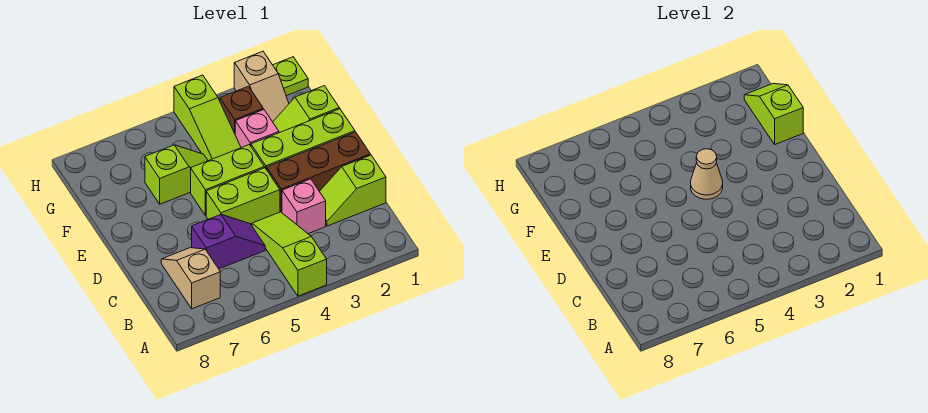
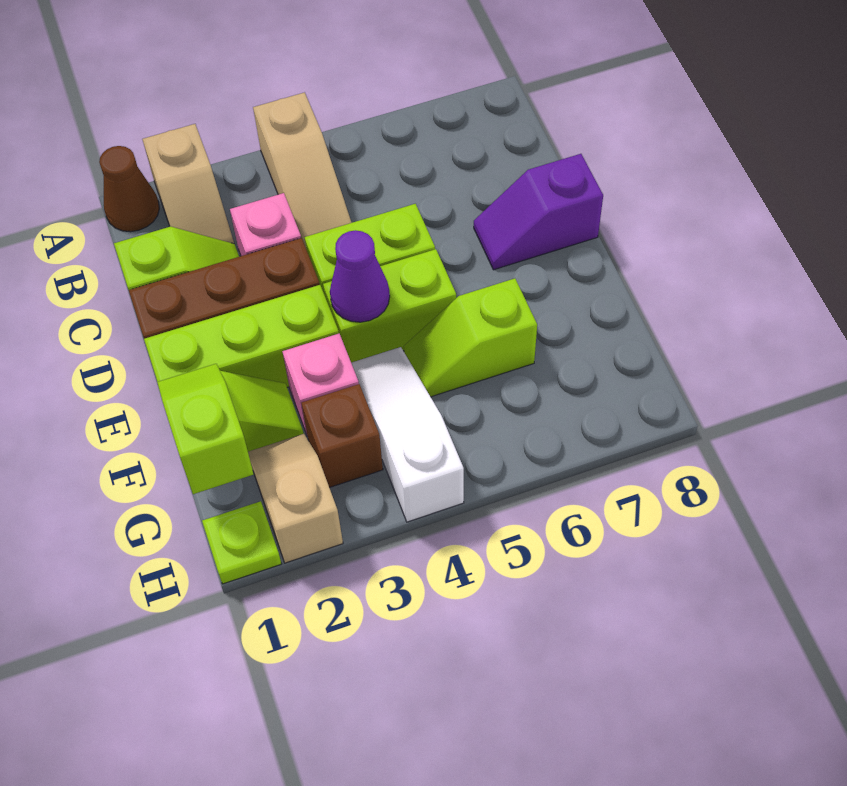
none -> brown 1x1 cone [99,146,159,232]
lime 1x3 slope [252,212,327,296] -> tan 1x3 slope [253,92,352,247]
tan 1x2 slope [161,248,220,309] -> tan 1x2 slope moved to [142,124,234,244]
purple 1x2 slope [192,215,265,269] -> purple 1x2 slope moved to [474,154,603,270]
tan 1x1 cone [691,149,723,199] -> purple 1x1 cone [330,230,390,322]
lime 1x2 slope [744,84,803,144] -> lime 1x2 slope turned to [157,364,254,494]
lime 1x3 slope [174,75,241,161] -> white 1x3 slope [351,347,464,522]

